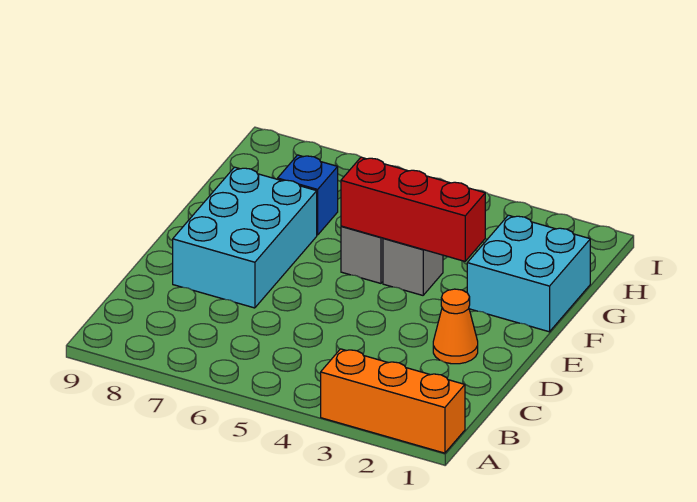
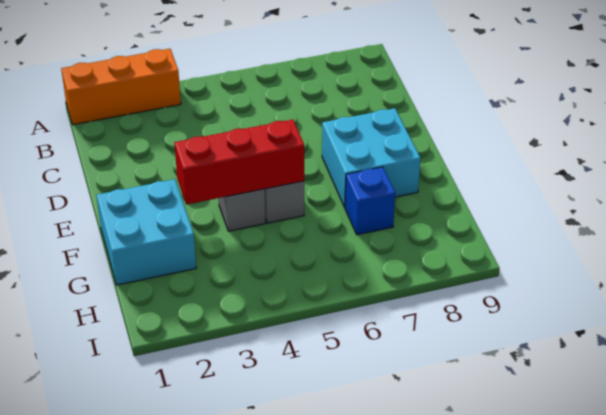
orange 1x1 cone [433,289,478,364] -> none
cyan 2x3 brick [173,167,317,308] -> cyan 2x2 brick [322,108,421,207]

